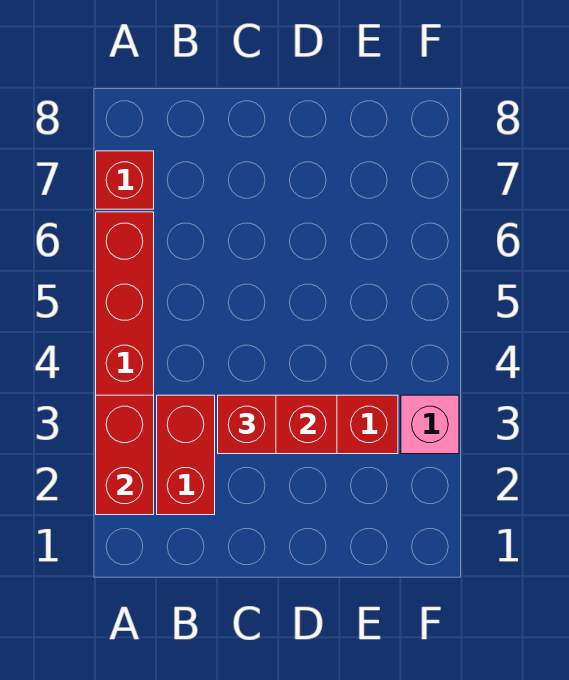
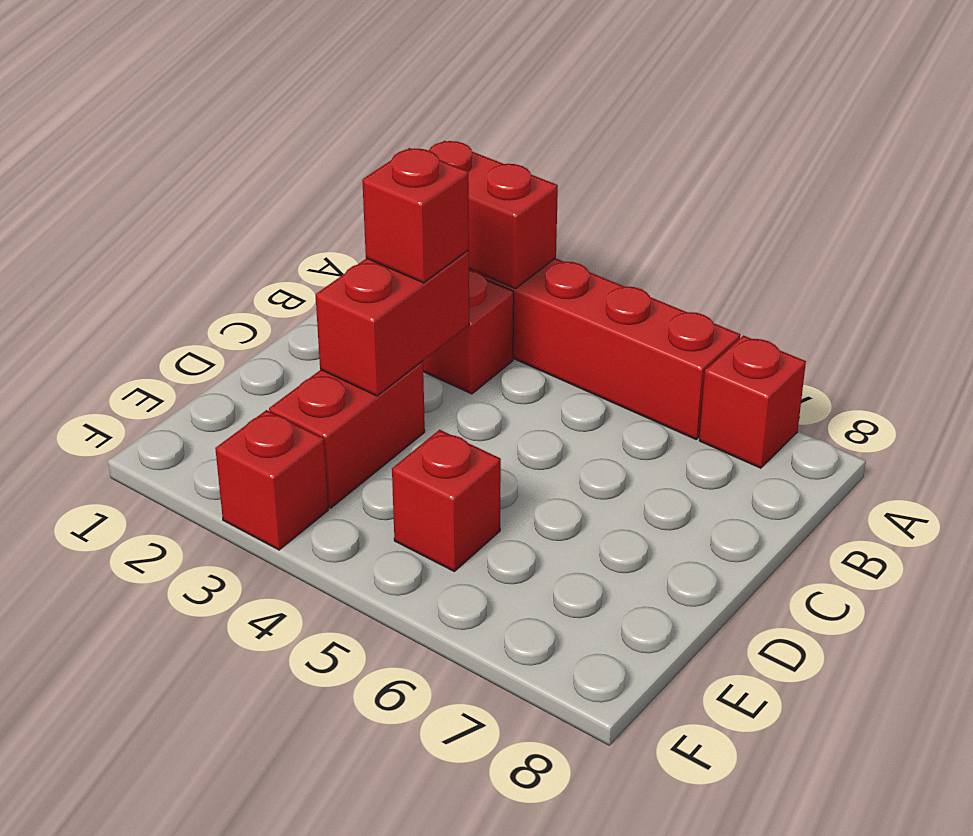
none -> red 1x1 brick [392,430,501,571]
pink 1x1 brick [401,395,459,454] -> red 1x1 brick [215,410,328,550]

